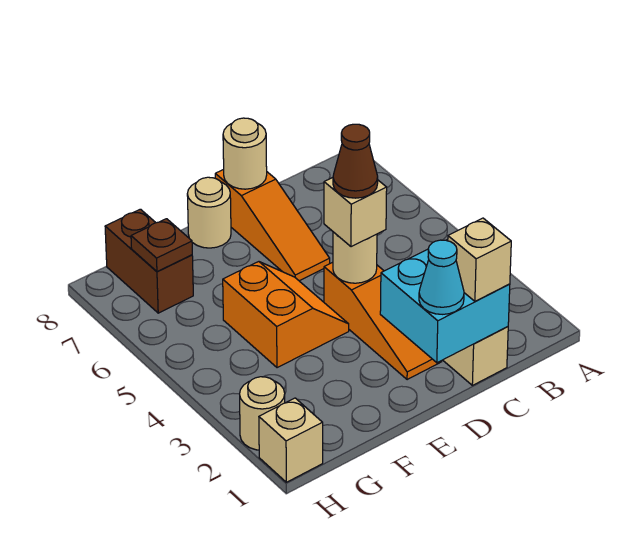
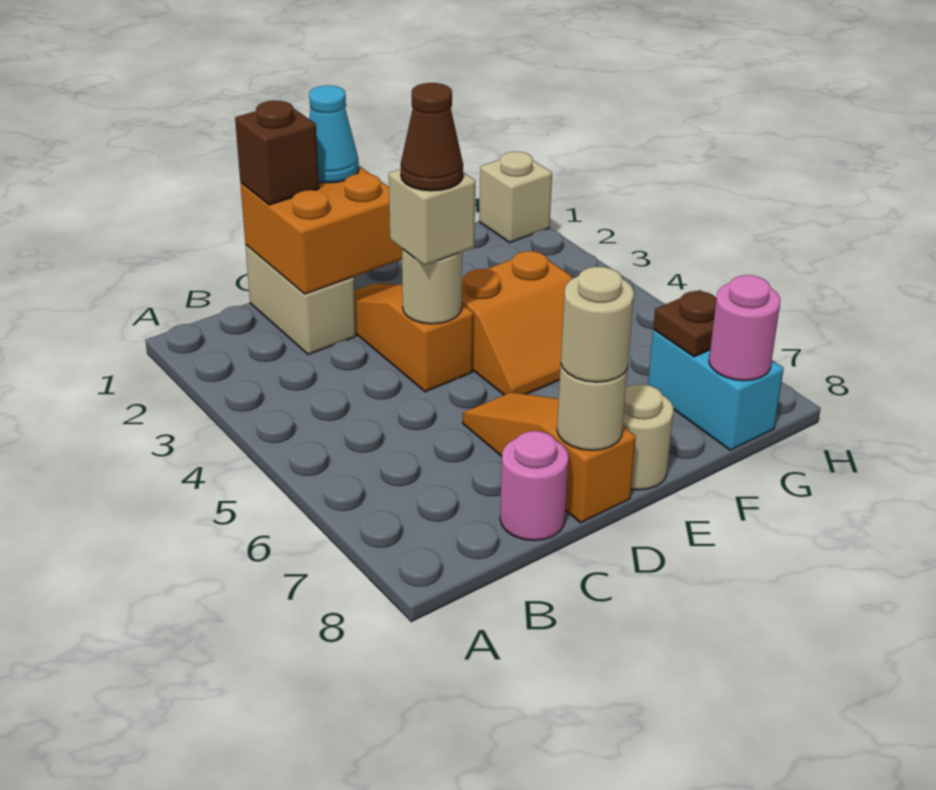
cyan 2x2 brick [380,239,510,363] -> orange 2x2 brick [240,166,402,294]
tan 1x1 brick [448,218,511,301] -> brown 1x1 brick [235,100,319,205]
none -> pink 1x1 round brick [500,431,569,541]
orange 2x2 slope [223,262,349,368] -> orange 2x2 slope turned to [462,251,572,395]
brown 1x2 brick [105,209,193,313] -> cyan 1x2 brick [648,330,784,450]
none -> pink 1x1 round brick [709,275,780,381]
tan 1x1 round brick [240,377,285,450] -> tan 1x1 round brick moved to [561,267,634,382]

